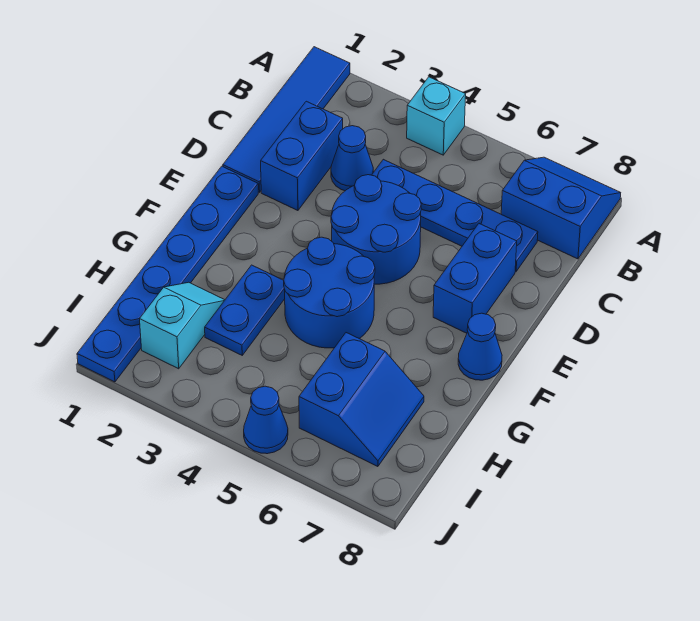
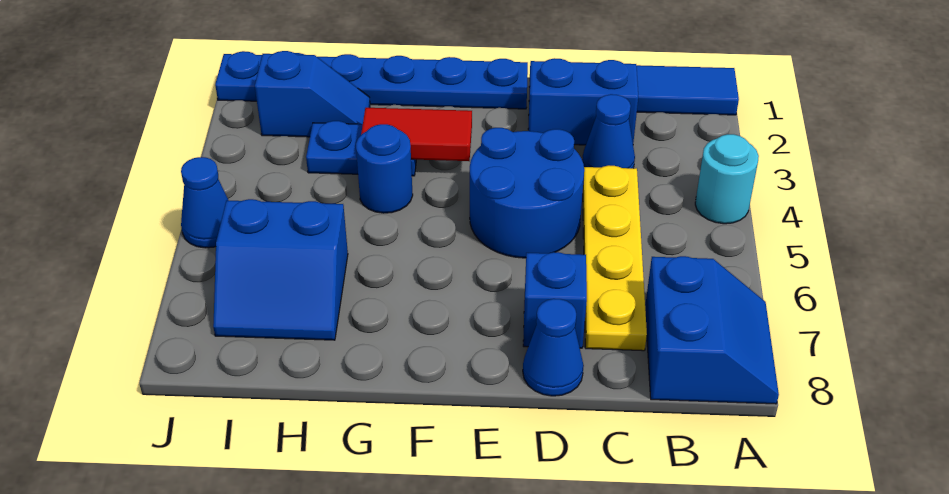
cyan 1x1 brick [407,77,466,155] -> cyan 1x1 round brick [695,134,759,224]
blue 1x4 plate [372,159,538,272] -> yellow 1x4 plate [583,165,647,351]
blue 1x2 brick [433,224,517,333] -> blue 1x1 brick [523,252,587,348]
none -> red 1x2 tile [361,108,472,161]
blue 2x2 round brick [284,237,375,348] -> blue 1x1 round brick [356,124,413,213]
blue 1x1 cone [458,313,502,380] -> blue 1x1 cone moved to [523,299,584,396]
cyan 1x2 slope [140,282,225,369] -> blue 1x2 slope [255,51,370,137]

